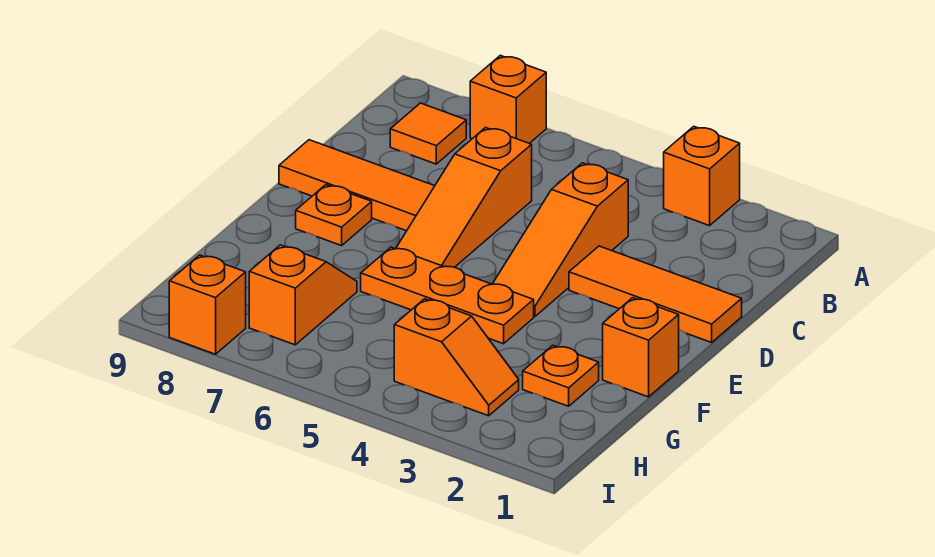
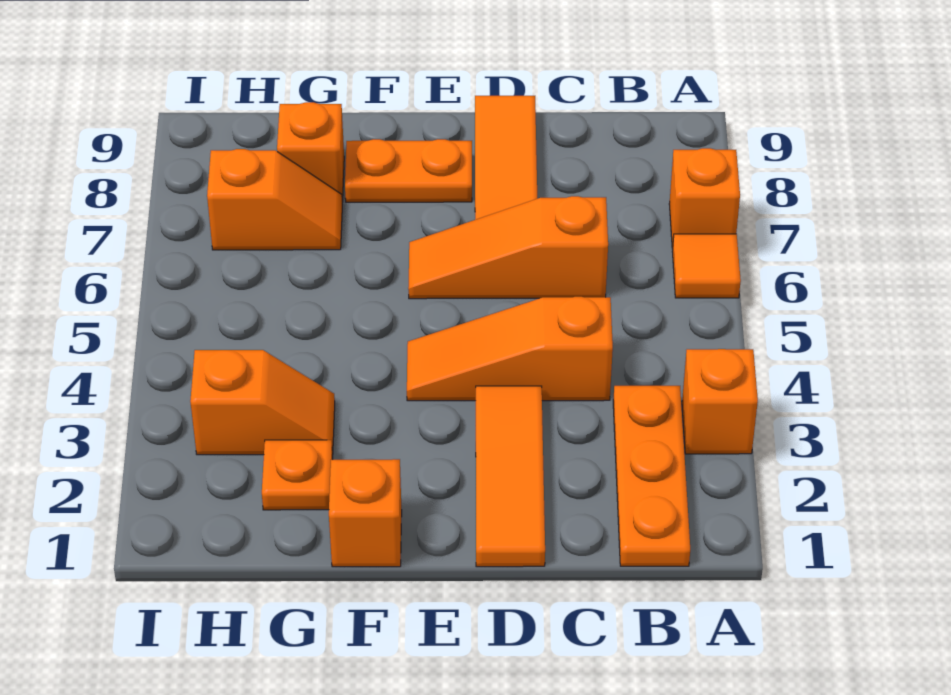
orange 1x1 tile [390,103,466,164] -> orange 1x1 tile moved to [672,234,741,298]
orange 1x1 plate [296,185,372,246] -> orange 1x2 plate [345,139,472,202]
orange 1x3 plate [361,247,534,344] -> orange 1x3 plate moved to [613,386,690,566]
orange 1x2 slope [394,299,519,416] -> orange 1x2 slope turned to [190,350,335,455]
orange 1x1 brick [169,255,246,354] -> orange 1x1 brick moved to [277,102,344,202]

